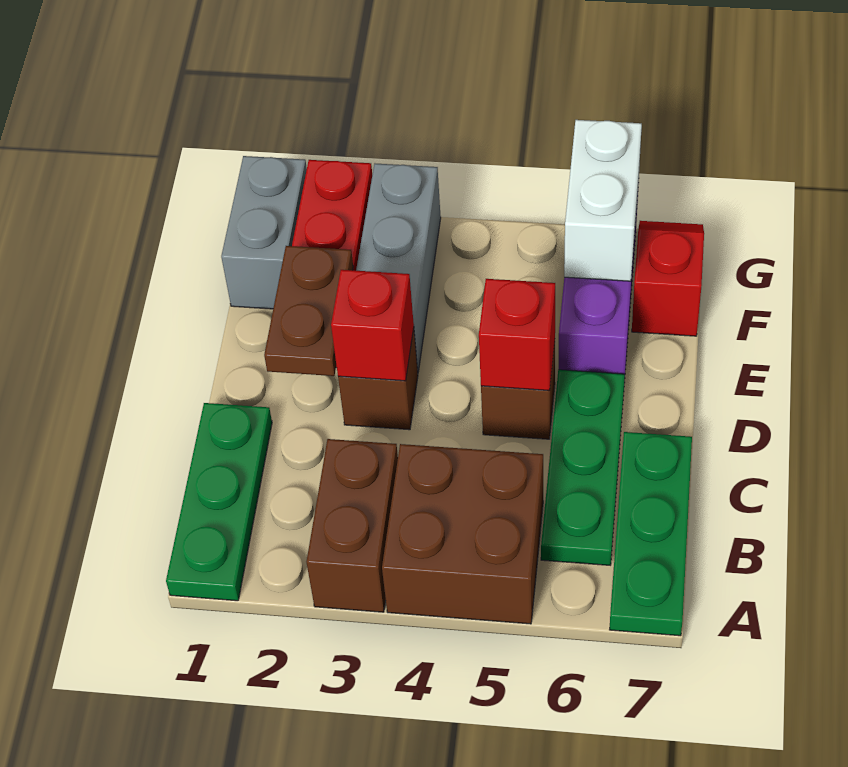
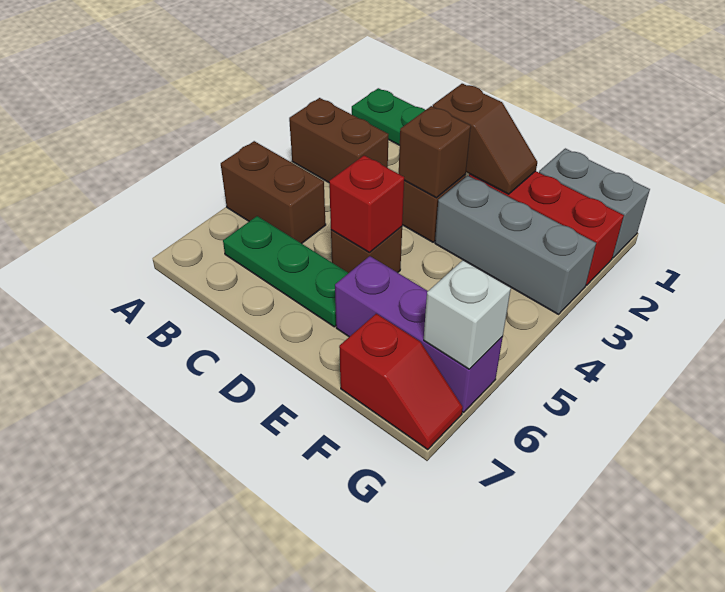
brown 2x2 brick [382,444,543,624] -> brown 1x2 brick [221,141,326,244]
green 1x3 plate [610,432,692,636] -> none
brown 1x2 plate [264,246,353,376] -> brown 1x2 slope [433,84,537,194]
red 1x1 brick [331,270,414,381] -> brown 1x1 brick [399,106,471,198]
white 1x2 brick [564,120,642,281] -> white 1x1 brick [424,260,511,369]

